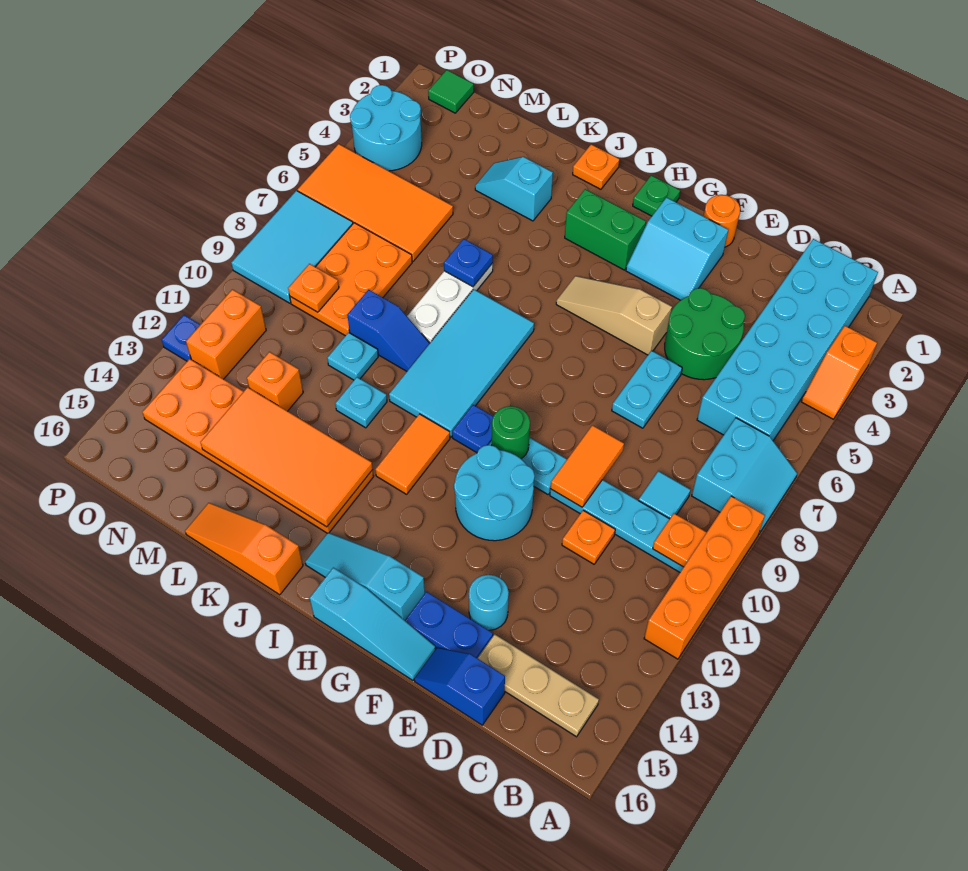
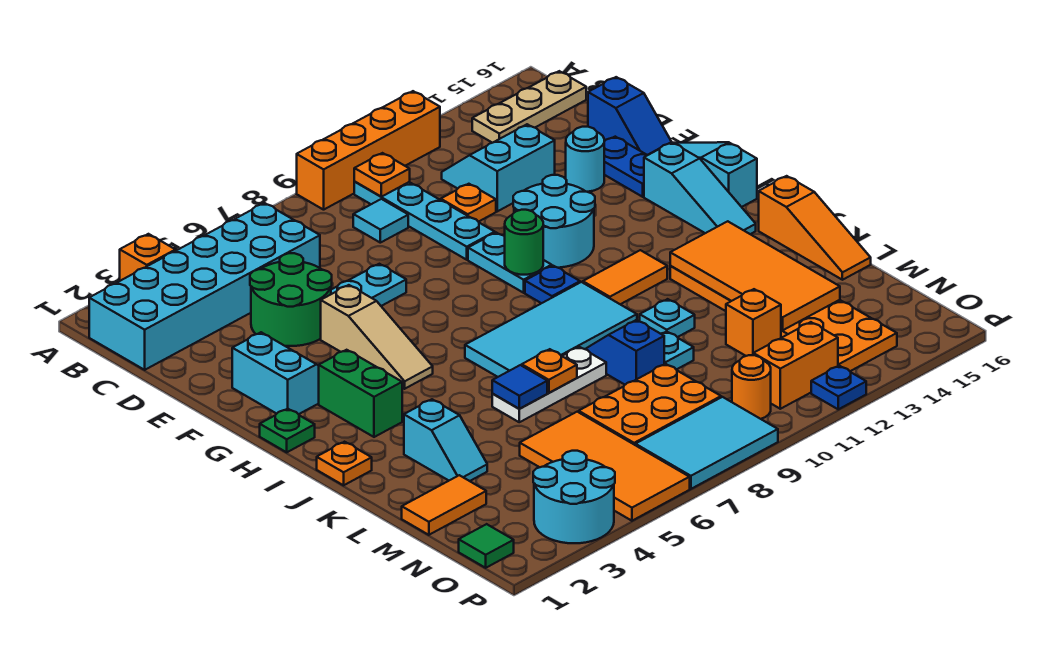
cyan 2x2 slope [692,418,797,533] -> cyan 2x2 slope moved to [442,124,555,211]
tan 1x3 plate [478,634,599,737] -> tan 1x3 plate turned to [472,71,586,143]
orange 1x2 tile [550,425,624,507] -> orange 1x2 tile moved to [402,475,486,535]
orange 1x1 round brick [703,195,740,247] -> orange 1x1 round brick moved to [732,355,771,419]
blue 1x1 plate [444,239,493,287] -> blue 1x1 tile [492,365,547,409]
orange 1x1 plate [288,264,339,312] -> orange 1x1 plate moved to [522,349,577,393]

